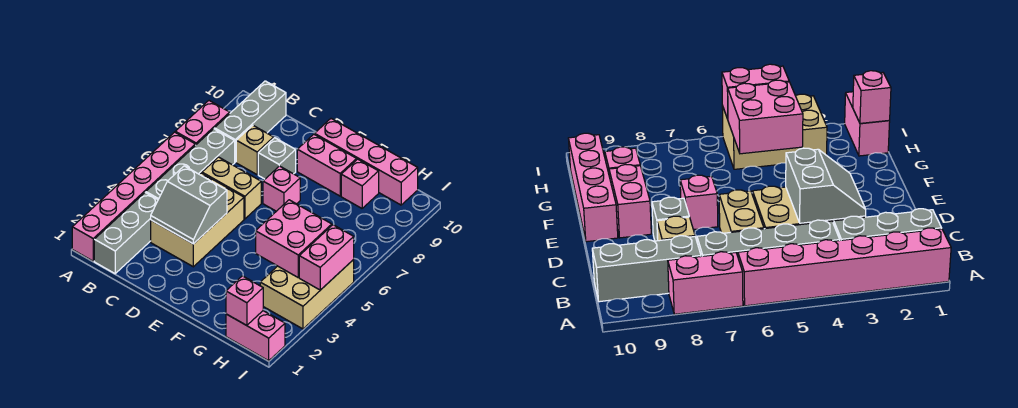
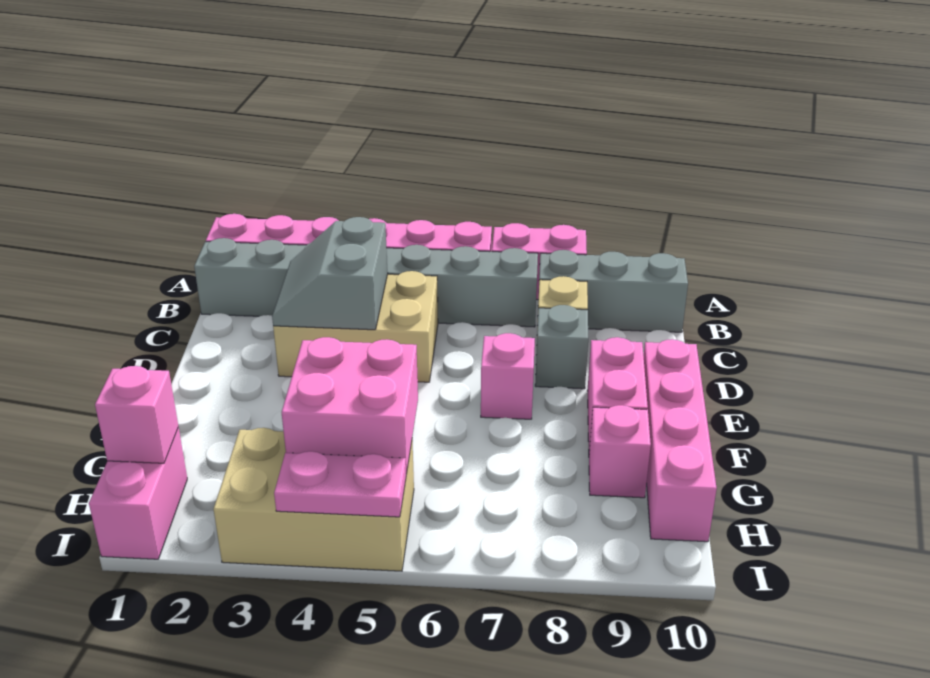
tan 1x2 brick [202,157,261,219] -> none
pink 1x2 brick [299,225,354,290] -> pink 1x2 plate [274,451,406,517]

